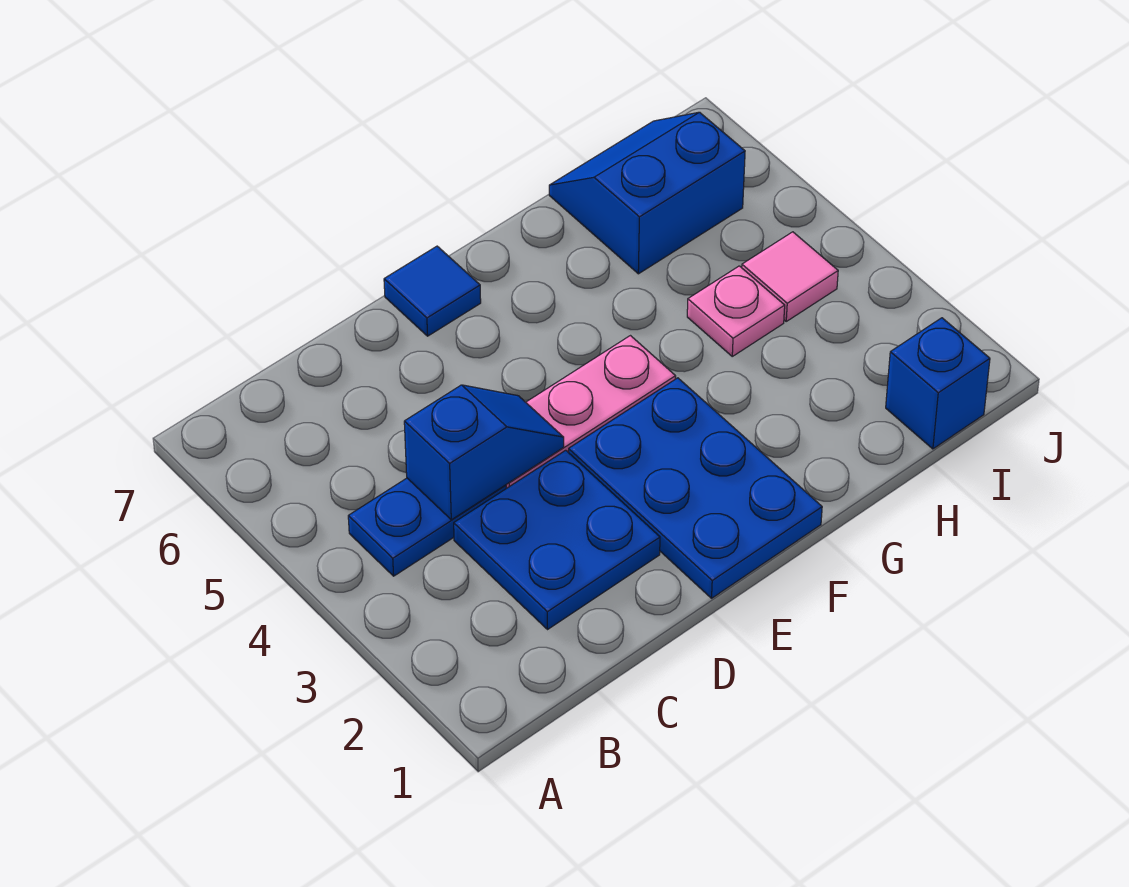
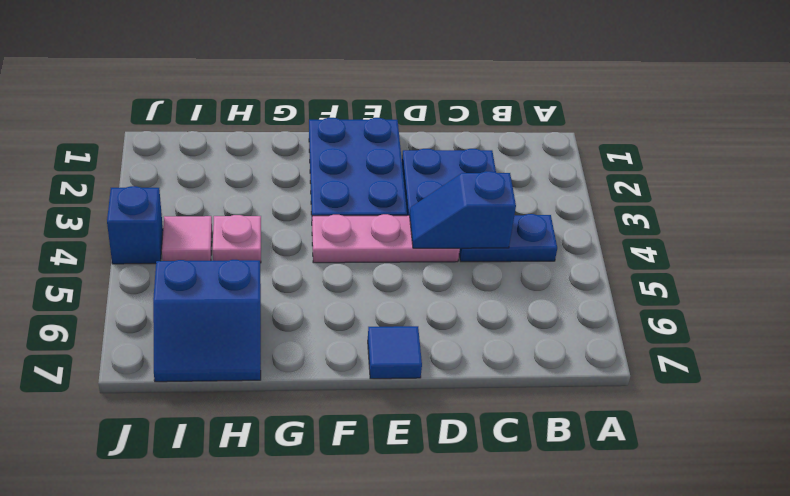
blue 1x1 brick [886,318,990,449] -> blue 1x1 brick moved to [107,186,163,264]

